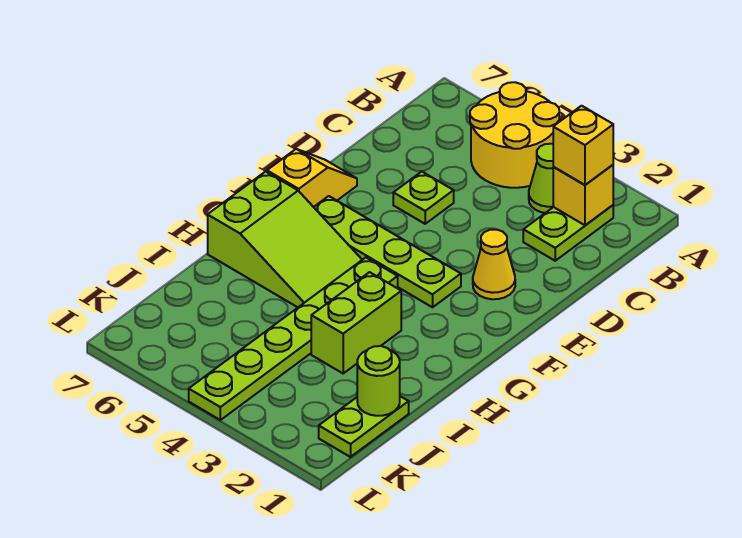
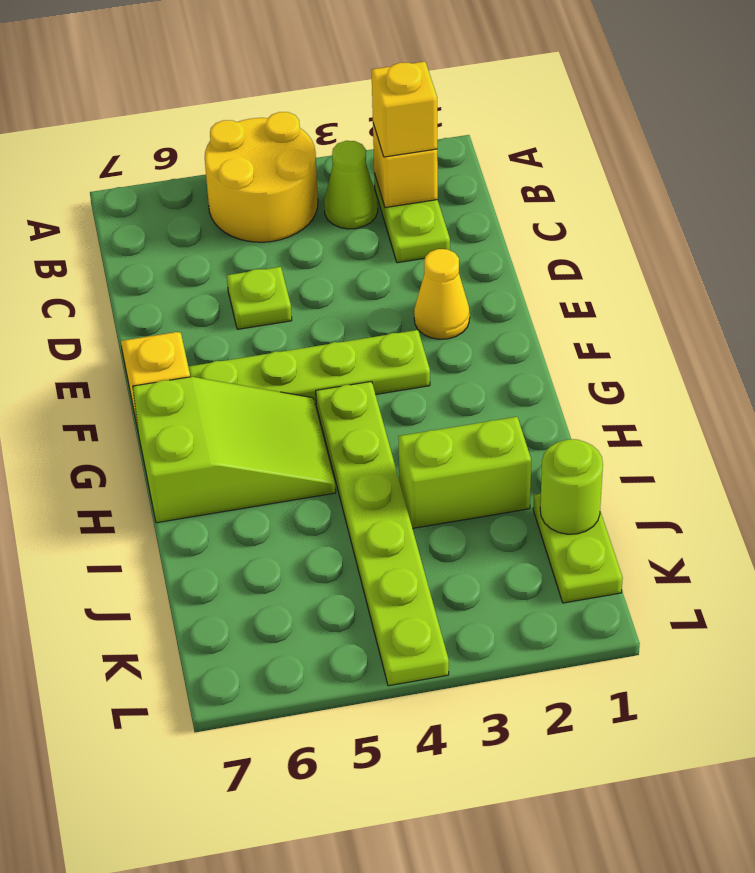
lime 1x2 brick [311,272,401,373] -> lime 1x2 brick turned to [398,417,531,528]

